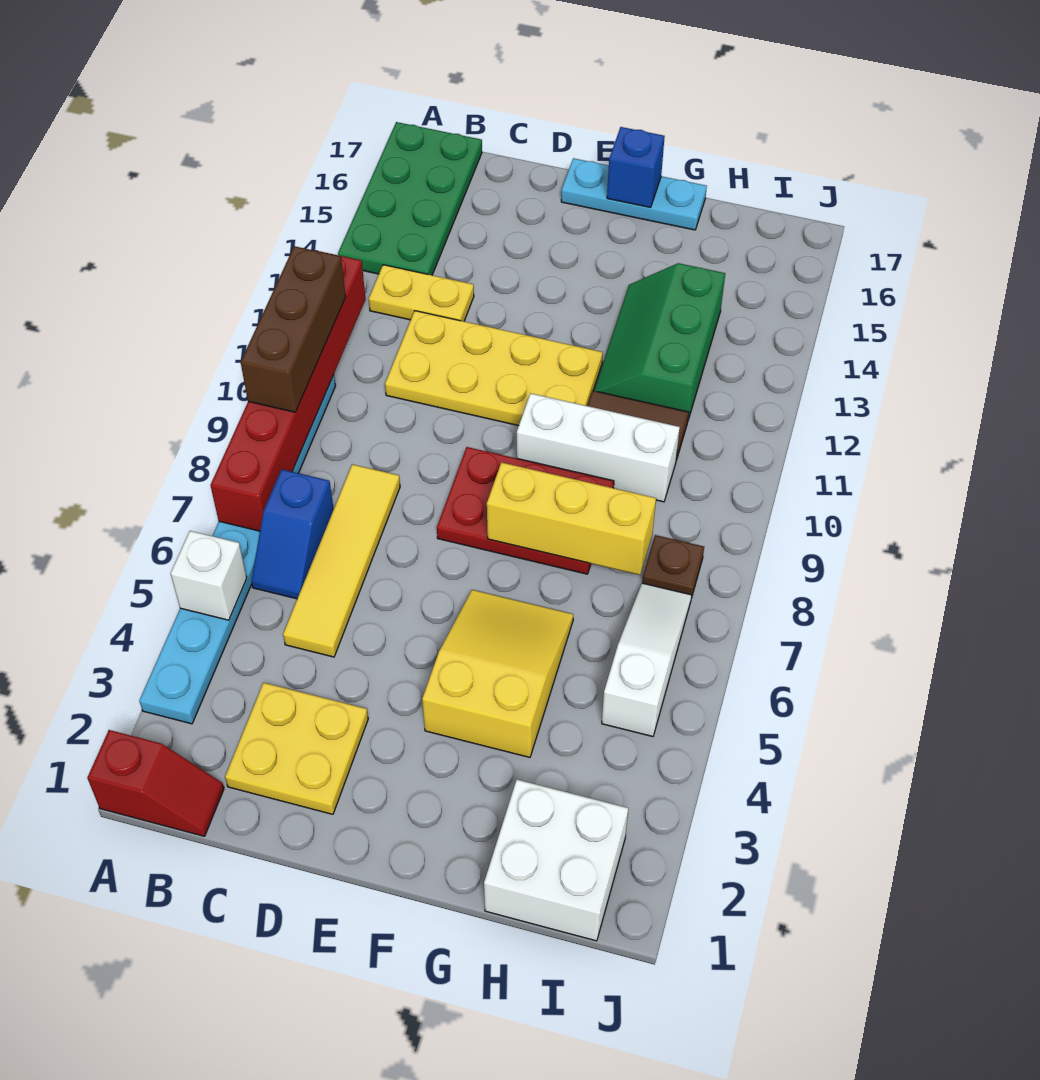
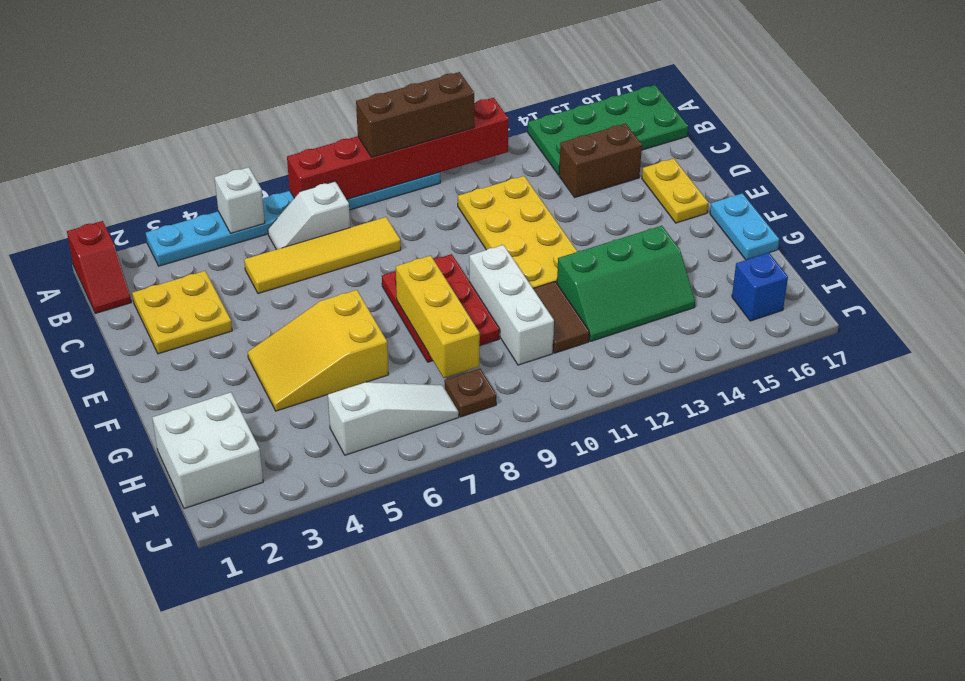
blue 1x2 slope [251,469,334,599] -> white 1x2 slope [268,181,350,250]
yellow 1x2 plate [369,265,474,321] -> yellow 1x2 plate moved to [642,158,708,223]
none -> brown 1x2 brick [559,124,642,197]
cyan 1x3 plate [561,158,707,230] -> cyan 1x2 plate [710,193,779,260]
yellow 2x3 slope [422,590,573,757] -> yellow 2x3 slope turned to [248,290,389,411]
blue 1x1 brick [607,127,665,207] -> blue 1x1 brick moved to [732,253,788,321]
green 2x3 slope [594,263,725,420] -> green 2x3 slope turned to [557,226,695,341]

